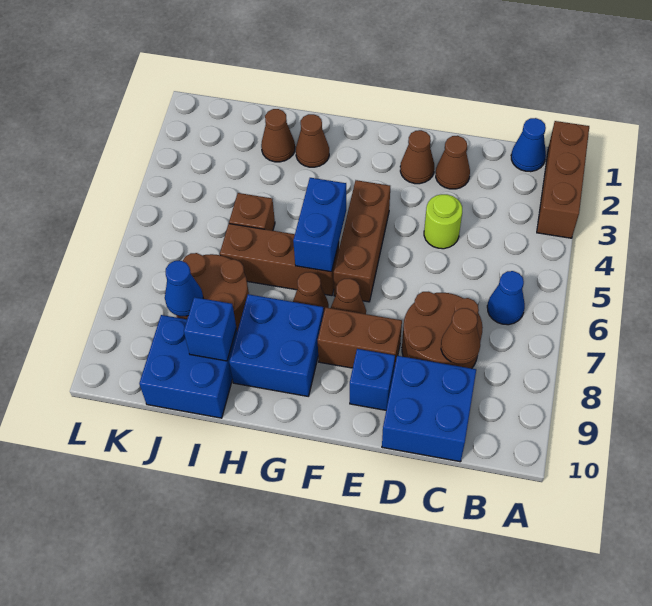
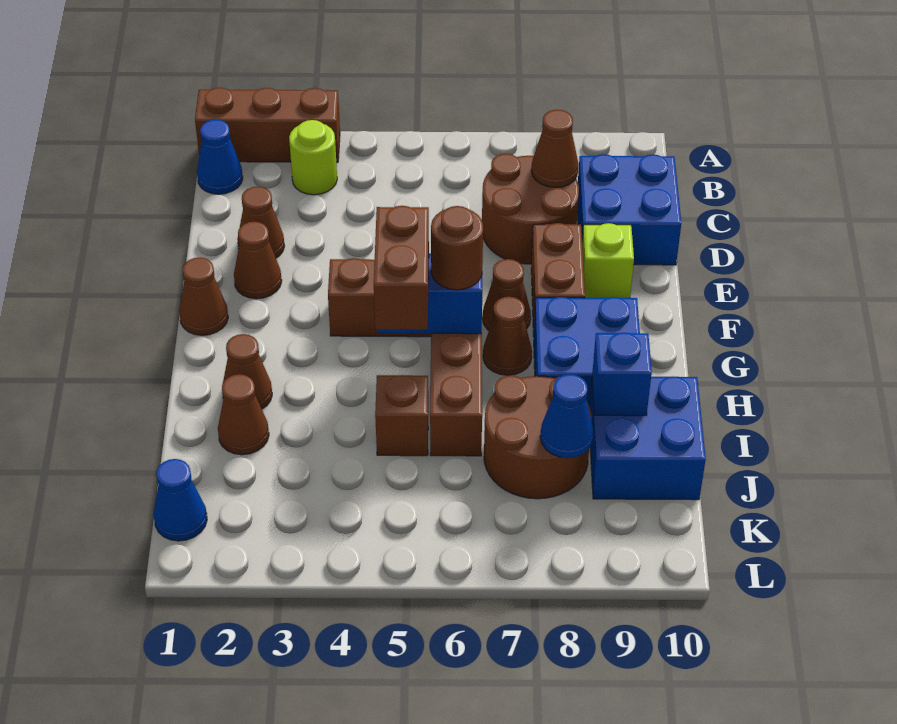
blue 1x1 cone [487,271,525,325] -> blue 1x1 cone moved to [154,459,207,541]
lime 1x1 round brick [424,194,462,249] -> lime 1x1 round brick moved to [289,120,337,195]
blue 1x1 brick [350,349,395,410] -> lime 1x1 brick [582,223,634,298]
none -> brown 1x1 cone [179,258,228,335]
none -> brown 1x2 brick [374,206,429,330]
none -> brown 1x1 round brick [431,206,483,290]

